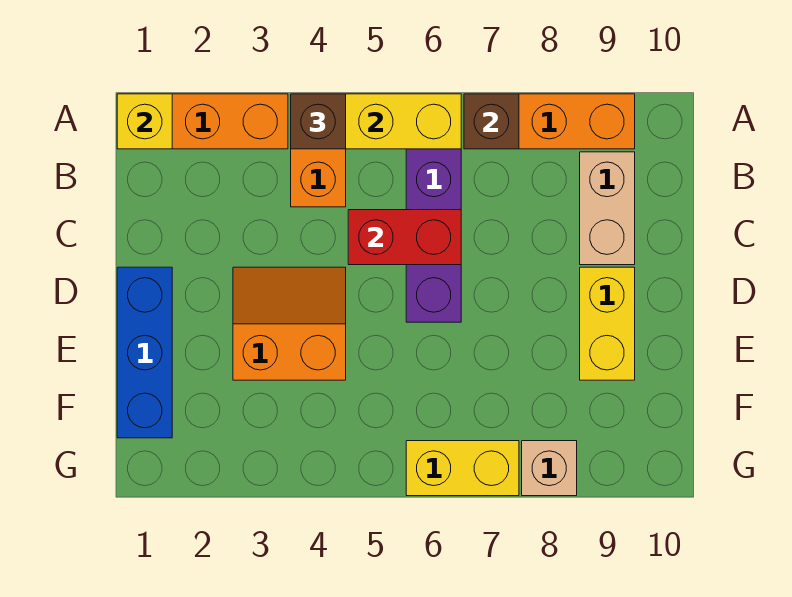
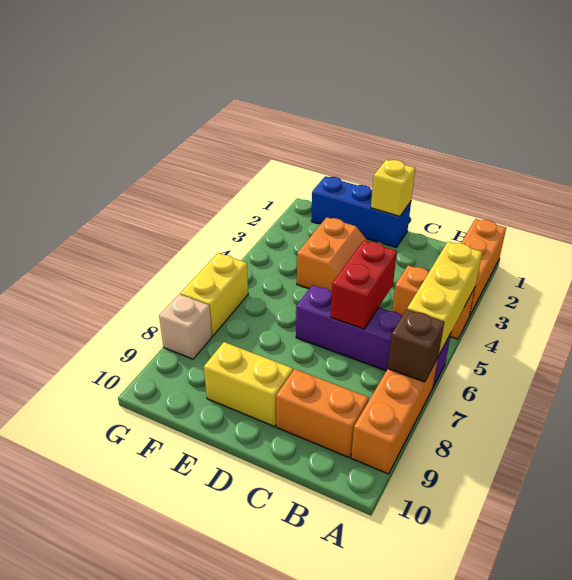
yellow 1x1 brick [117,94,172,149] -> yellow 1x1 brick moved to [371,160,415,216]
brown 1x1 brick [291,94,346,149] -> none
tan 1x2 brick [580,152,635,265] -> orange 1x2 brick [276,369,369,457]

